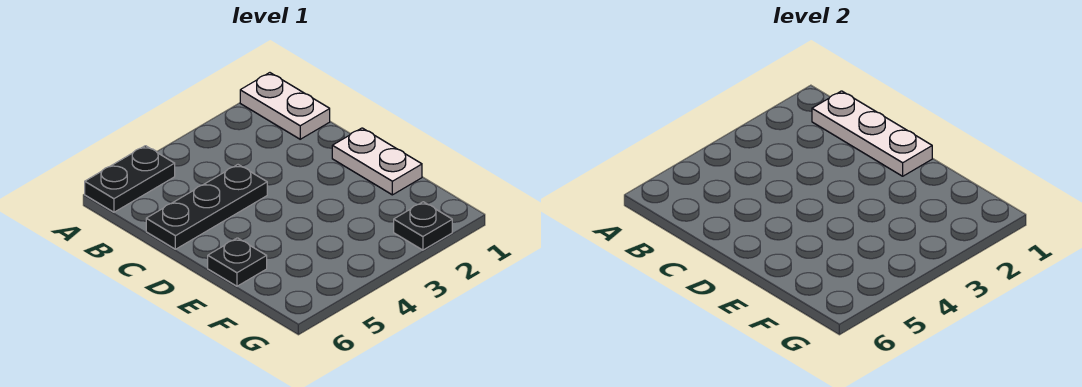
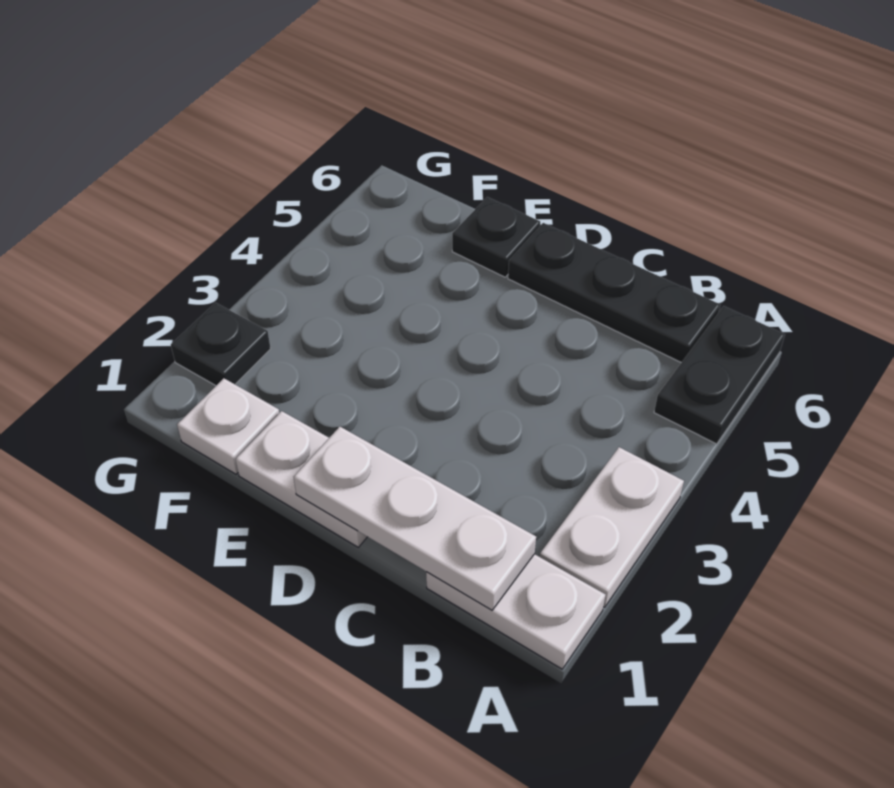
none -> white 1x2 plate [540,447,684,607]
black 1x3 plate [146,165,267,249] -> black 1x3 plate turned to [508,223,720,363]
none -> white 1x1 plate [177,378,279,474]

